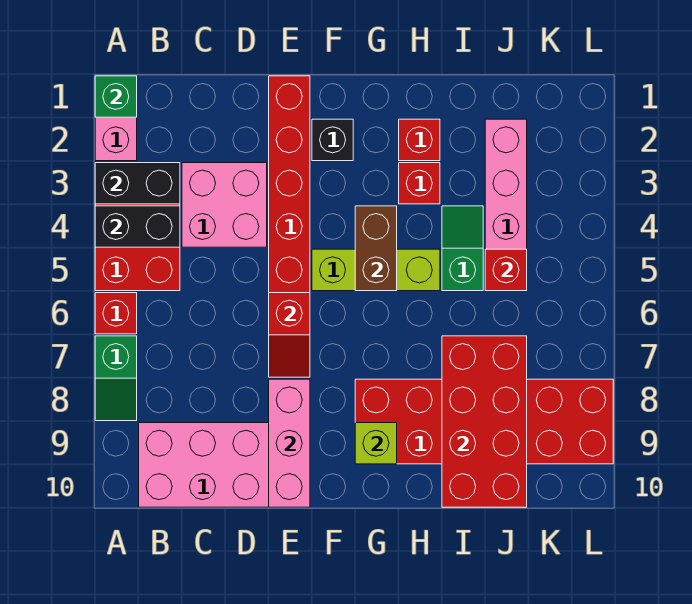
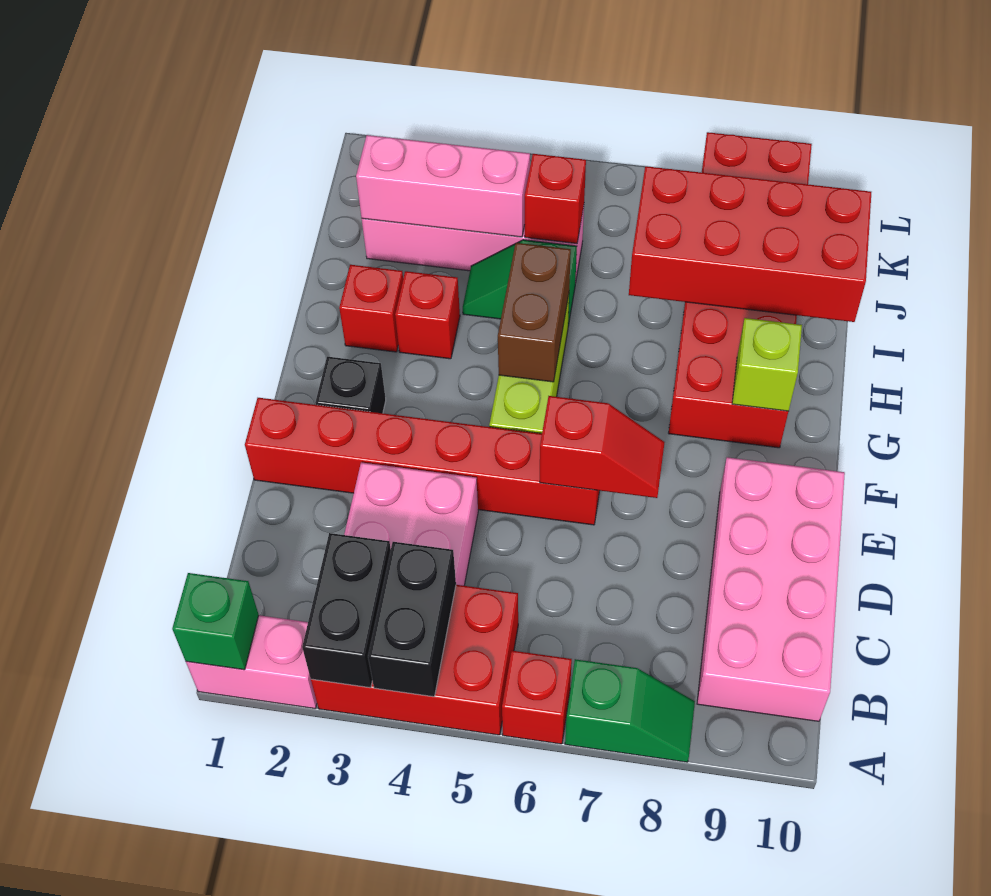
pink 1x3 brick [269,379,310,507] -> pink 1x3 brick moved to [356,135,530,237]
brown 1x2 brick [355,206,397,291] -> brown 1x2 brick turned to [498,243,571,382]

